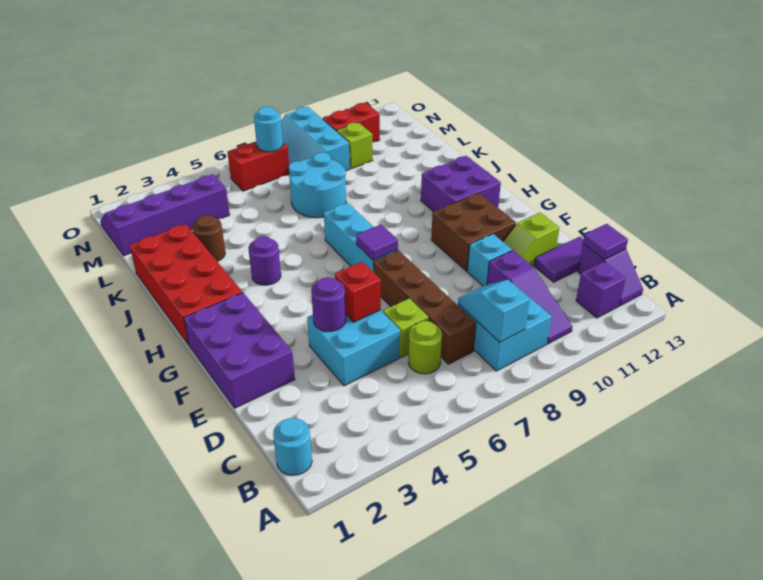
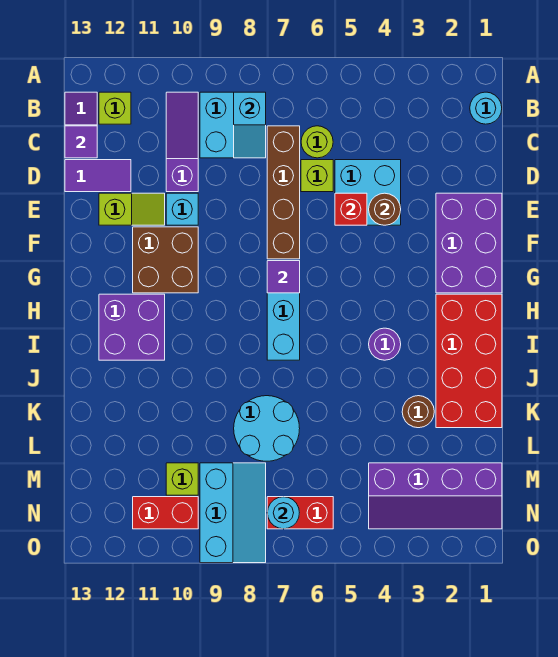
purple 1x1 brick [576,262,626,318] -> lime 1x1 brick [99,92,131,124]
purple 1x1 round brick [311,277,346,331] -> brown 1x1 round brick [369,193,401,225]

